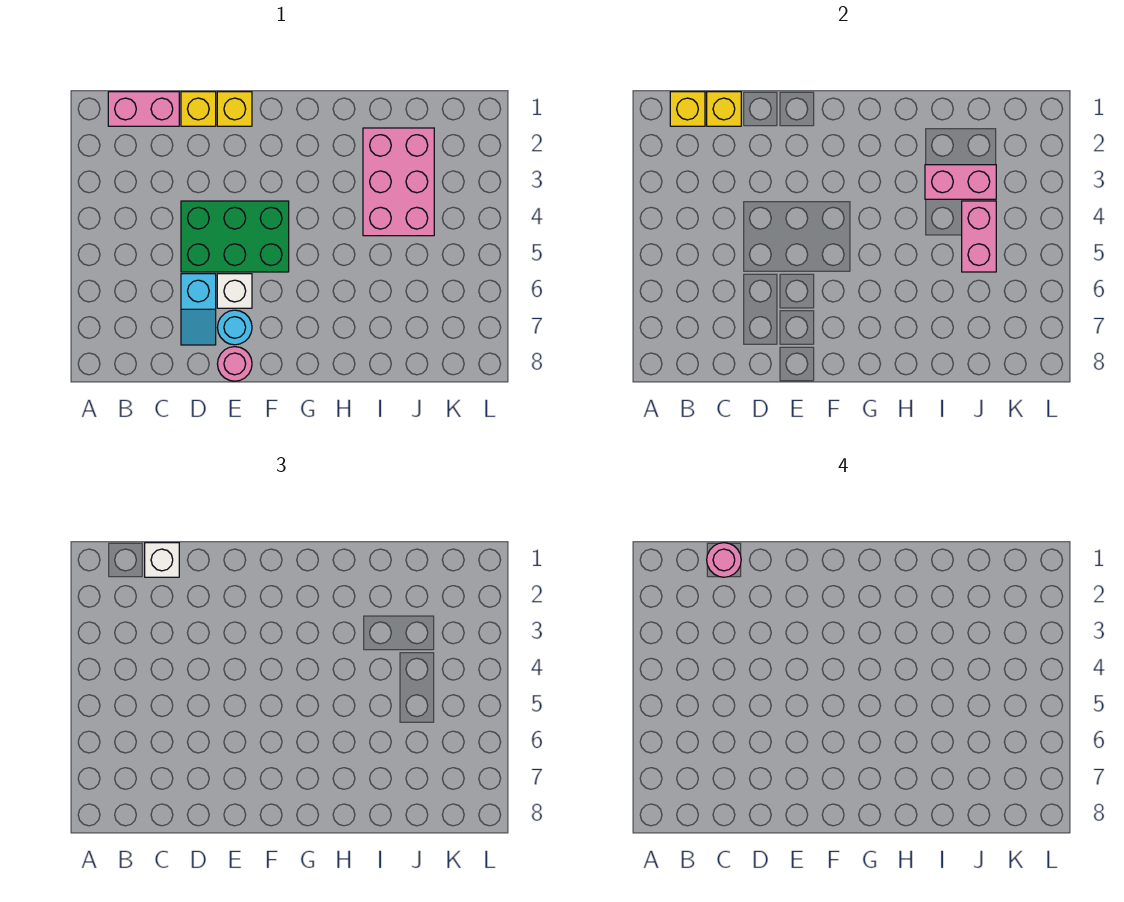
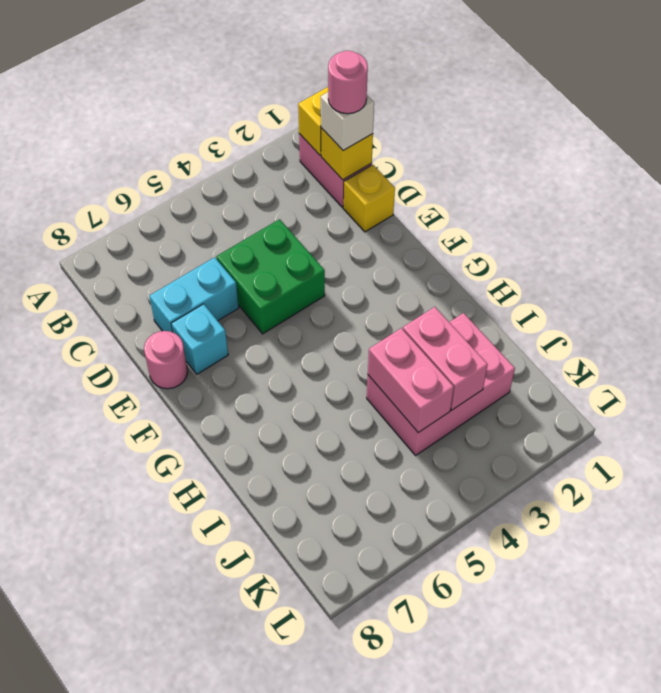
green 2x3 brick [181,201,289,272] -> green 2x2 brick [216,219,325,334]
cyan 1x2 slope [181,274,216,345] -> cyan 1x2 brick [149,257,239,332]
yellow 1x1 brick [217,92,252,126] -> none
white 1x1 brick [217,274,252,308] -> none
cyan 1x1 round brick [217,310,252,345] -> cyan 1x1 brick [171,304,228,374]
pink 1x2 brick [962,201,996,272] -> pink 1x2 brick turned to [368,328,454,433]

